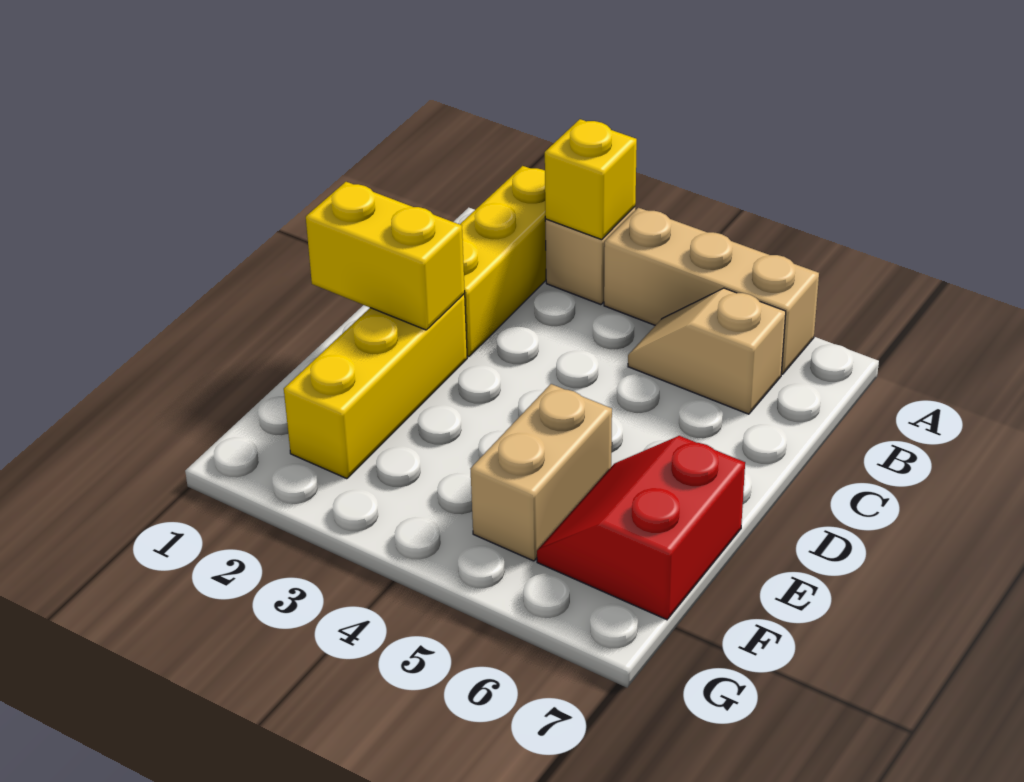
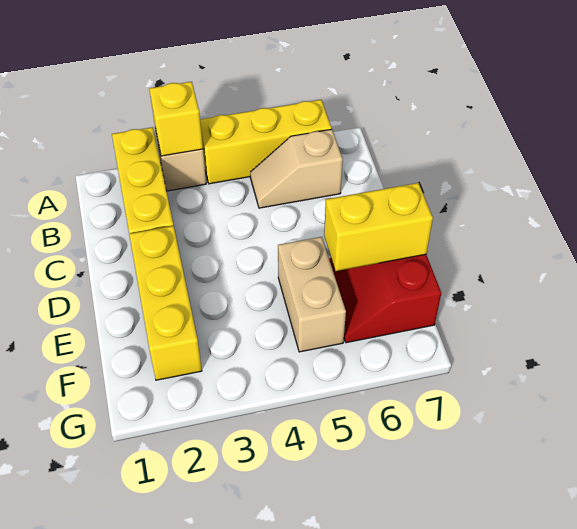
tan 1x3 brick [604,208,819,374] -> yellow 1x3 brick [200,100,332,184]
yellow 1x2 brick [306,182,465,330] -> yellow 1x2 brick moved to [324,183,433,271]

